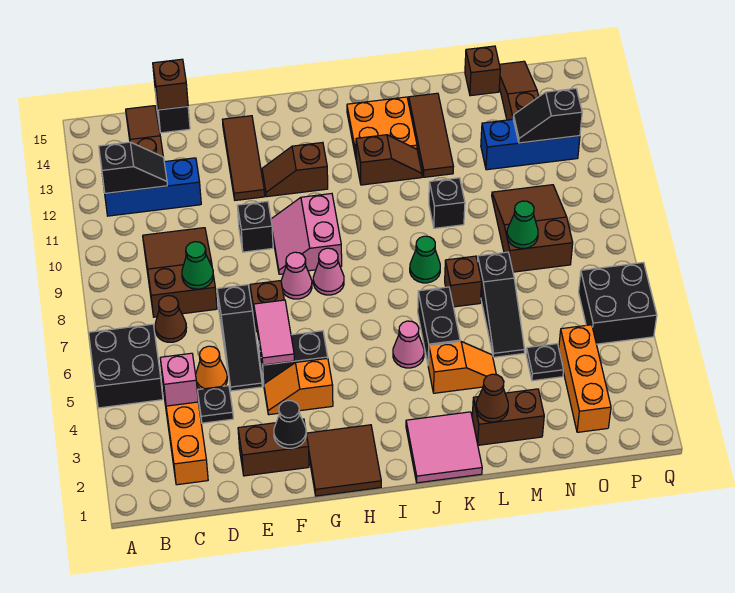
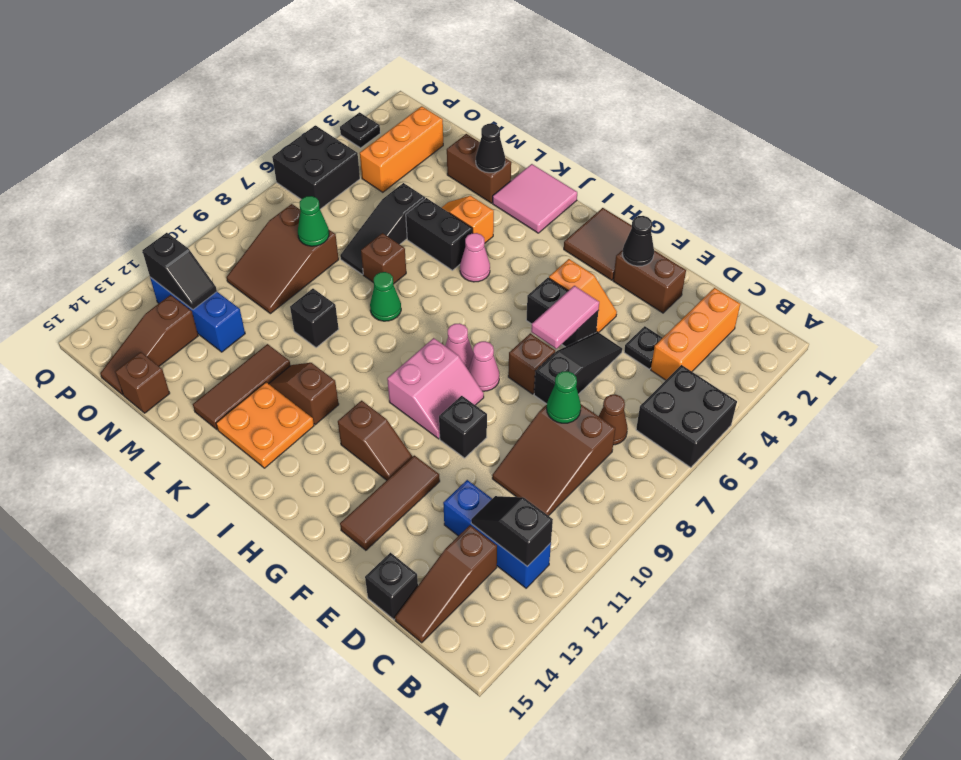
pink 1x1 brick [160,353,198,406] -> none
orange 1x1 cone [196,346,227,389] -> none
brown 1x1 brick [153,59,188,110] -> none
black 1x2 brick [418,287,460,363] -> black 1x2 brick turned to [406,198,473,270]
brown 1x1 cone [476,374,508,422] -> black 1x1 cone [476,124,505,173]
black 1x3 slope [477,252,525,357] -> black 1x3 slope turned to [340,183,425,274]
black 1x1 plate [526,344,564,381] -> black 1x1 plate moved to [340,112,380,148]

